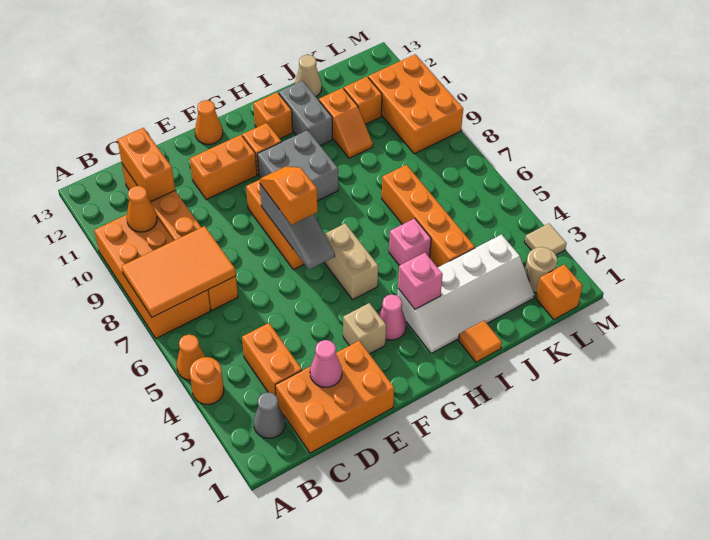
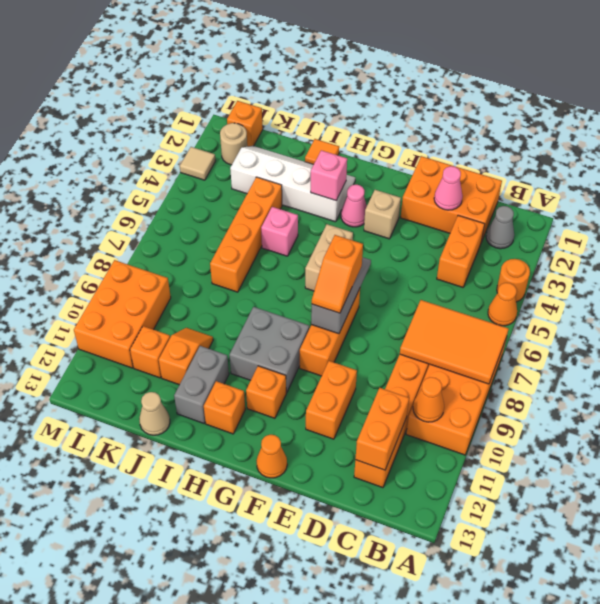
orange 1x2 brick [190,135,257,199] -> orange 1x2 brick turned to [306,361,357,439]

